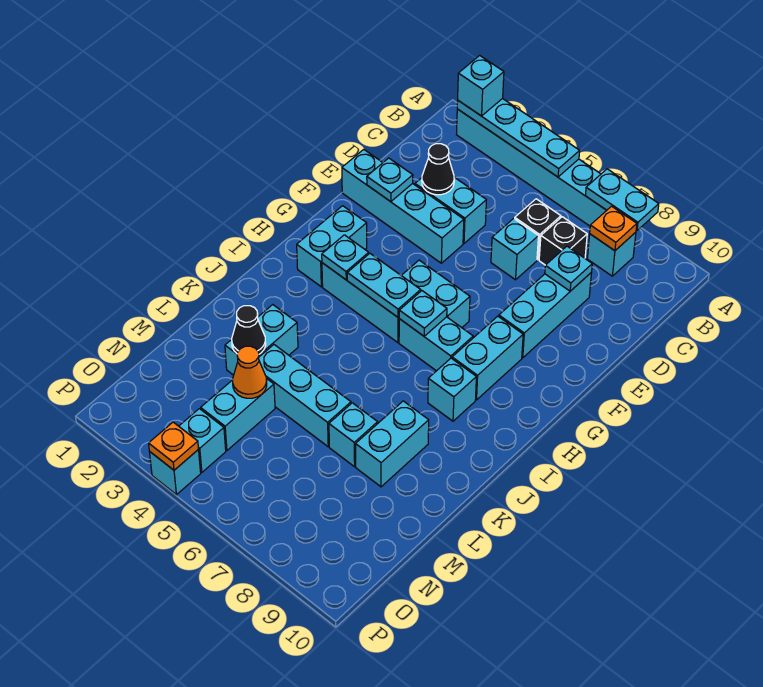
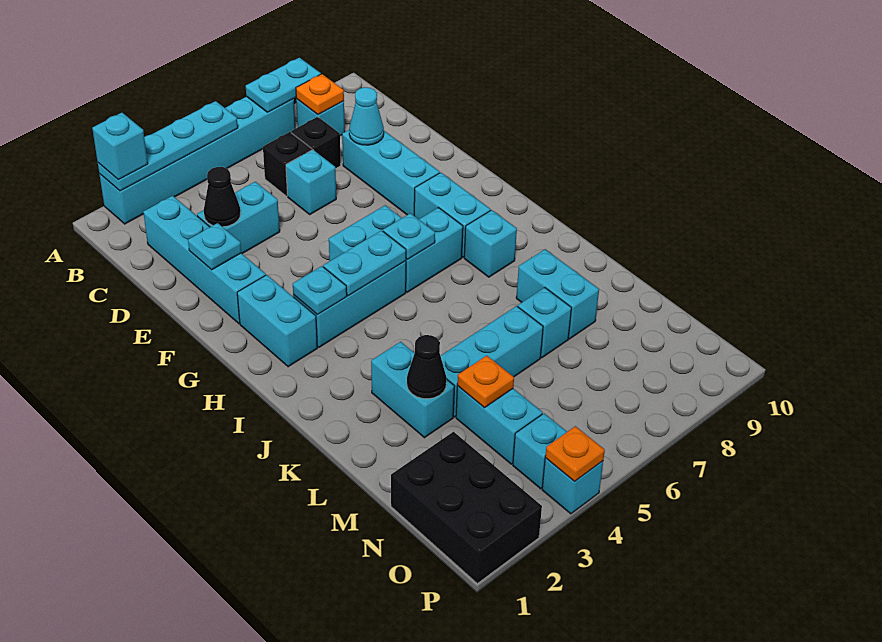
cyan 1x1 plate [545,246,592,291] -> cyan 1x1 cone [349,87,384,145]
cyan 1x4 brick [342,149,464,263] -> cyan 1x4 brick turned to [143,196,266,324]
orange 1x1 cone [233,346,267,398] -> orange 1x1 plate [457,356,514,408]
none -> black 2x3 brick [391,432,542,584]

